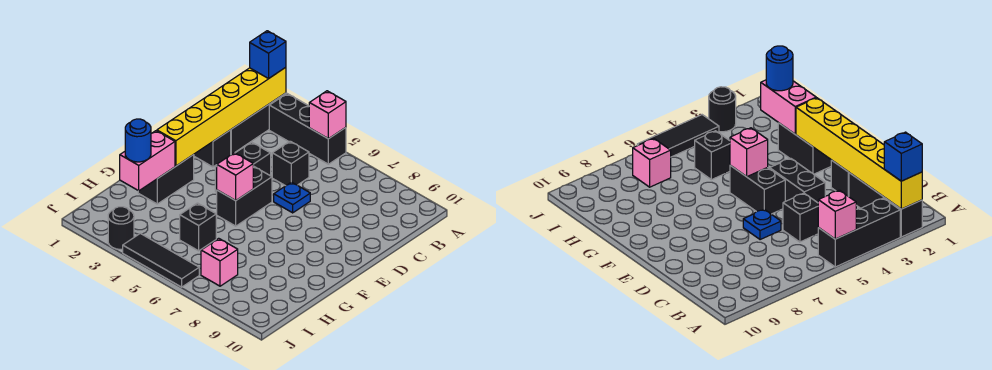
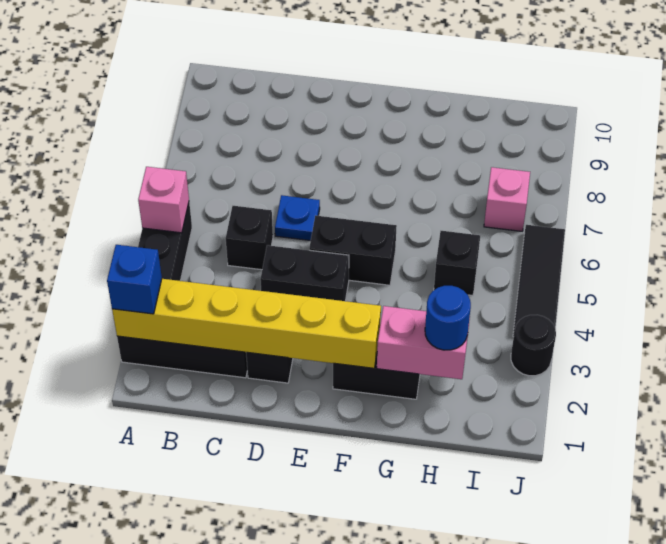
pink 1x1 brick [217,153,253,200] -> none

